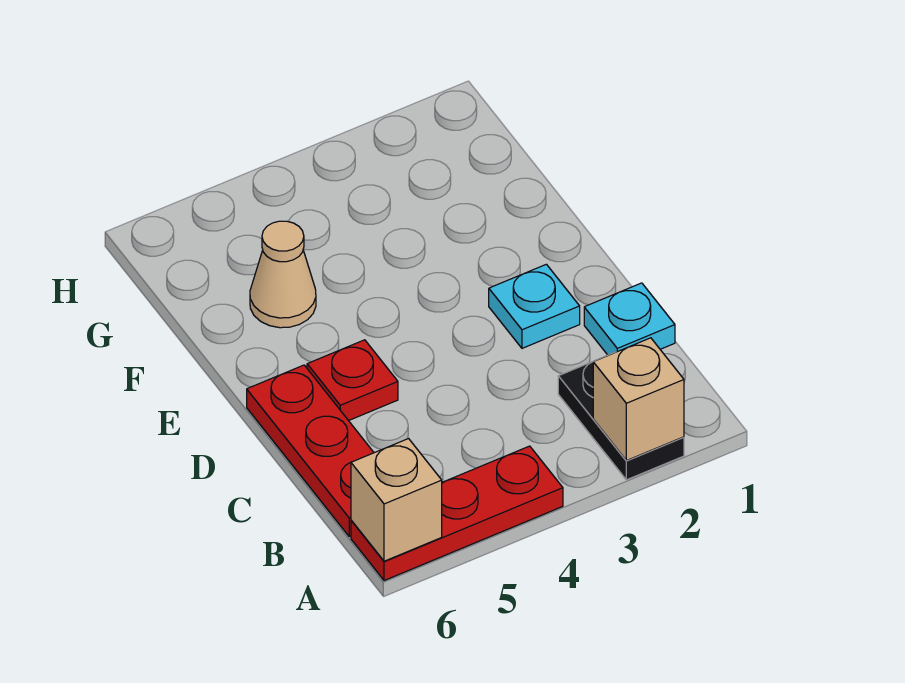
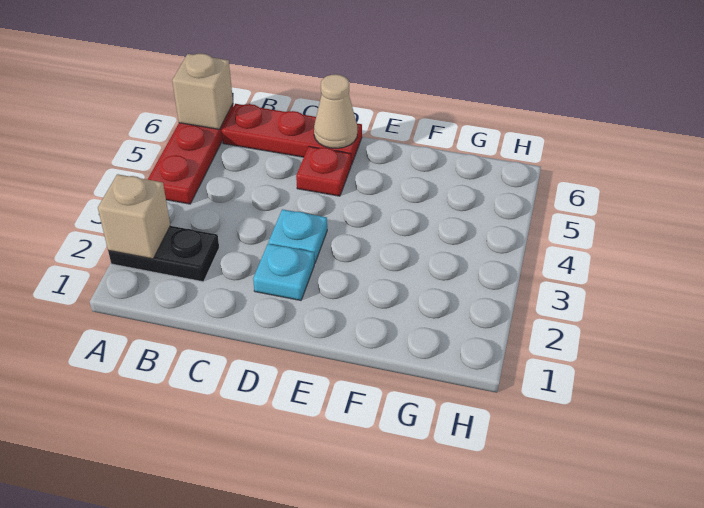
cyan 1x1 plate [584,283,675,355] -> cyan 1x1 plate moved to [268,209,327,264]
tan 1x1 cone [250,221,316,328] -> tan 1x1 cone moved to [314,74,357,148]

